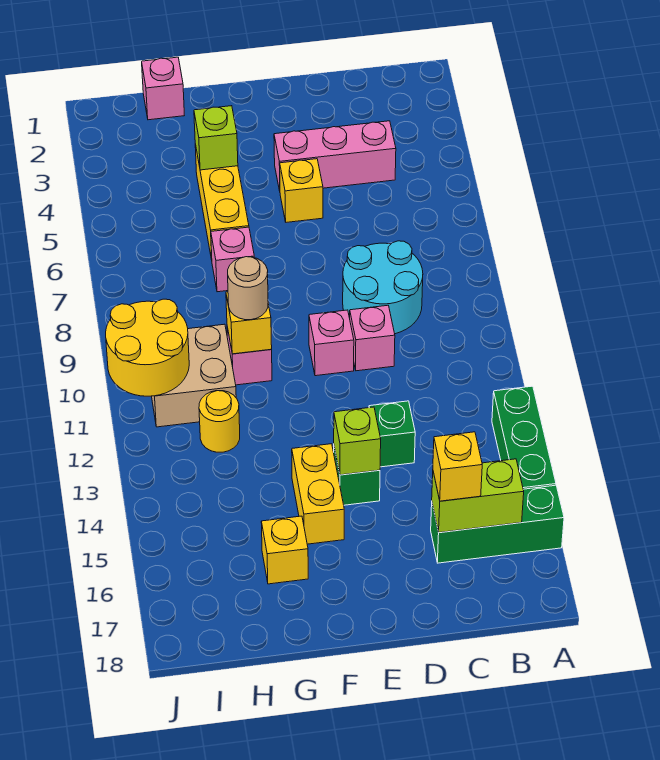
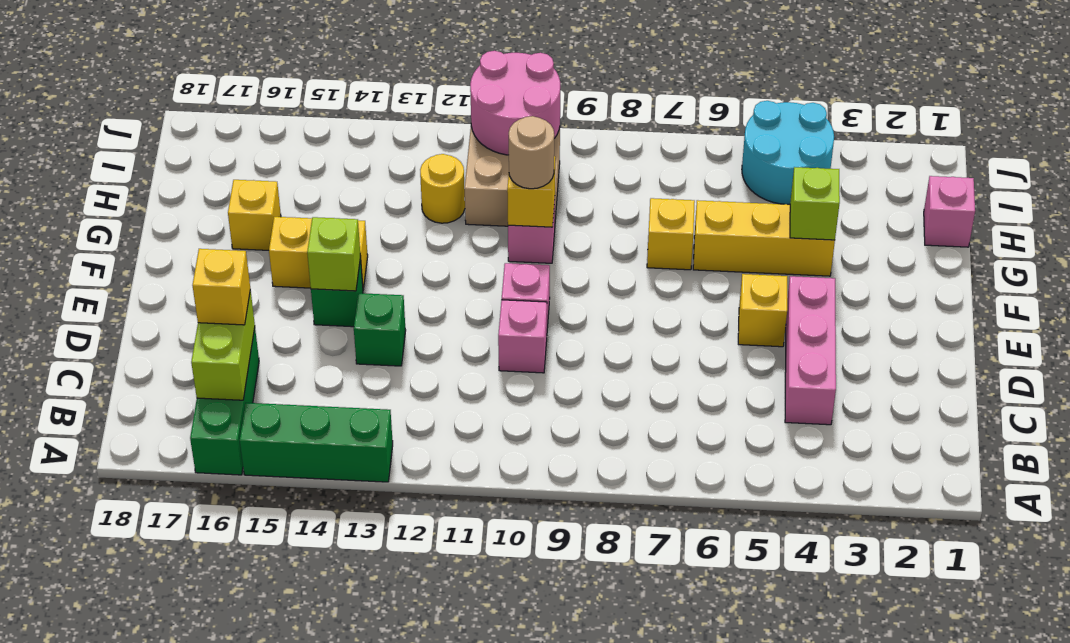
cyan 2x2 round brick [343,241,423,334] -> cyan 2x2 round brick moved to [742,101,834,204]
pink 1x1 brick [211,227,254,292] -> yellow 1x1 brick [647,198,695,270]
yellow 2x2 round brick [106,299,189,396] -> pink 2x2 round brick [470,51,560,155]

